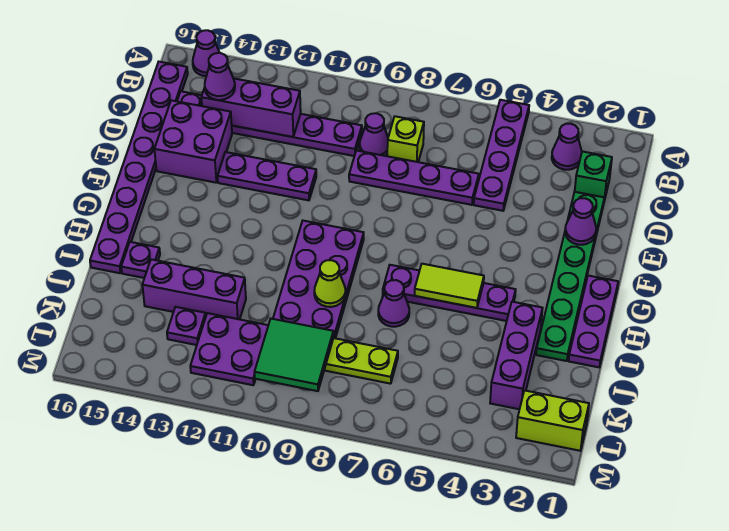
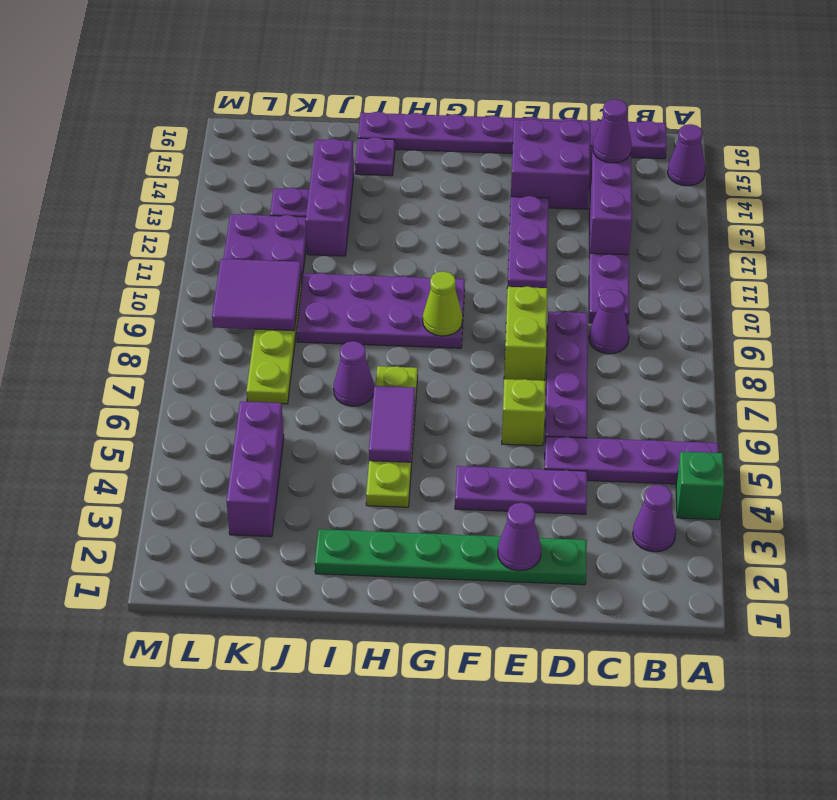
green 1x1 brick [575,151,612,201] -> green 1x1 brick moved to [676,451,724,520]
lime 1x1 brick [387,116,424,162] -> lime 1x1 brick moved to [502,379,546,446]
purple 1x3 plate [569,276,618,367] -> purple 1x3 plate moved to [455,466,587,514]
purple 1x4 plate [383,265,516,321] -> lime 1x4 plate [366,366,418,507]
lime 1x2 tile [415,264,484,308] -> purple 1x2 tile [369,386,415,462]
purple 1x3 brick [490,302,543,409] -> purple 1x3 brick turned to [227,401,284,537]
lime 1x1 cone [314,260,346,307] -> lime 1x1 cone moved to [423,271,463,336]
green 2x2 tile [254,319,333,391] -> purple 2x2 tile [212,259,301,331]
lime 1x2 brick [516,390,589,451] -> lime 1x2 brick moved to [504,286,548,381]

